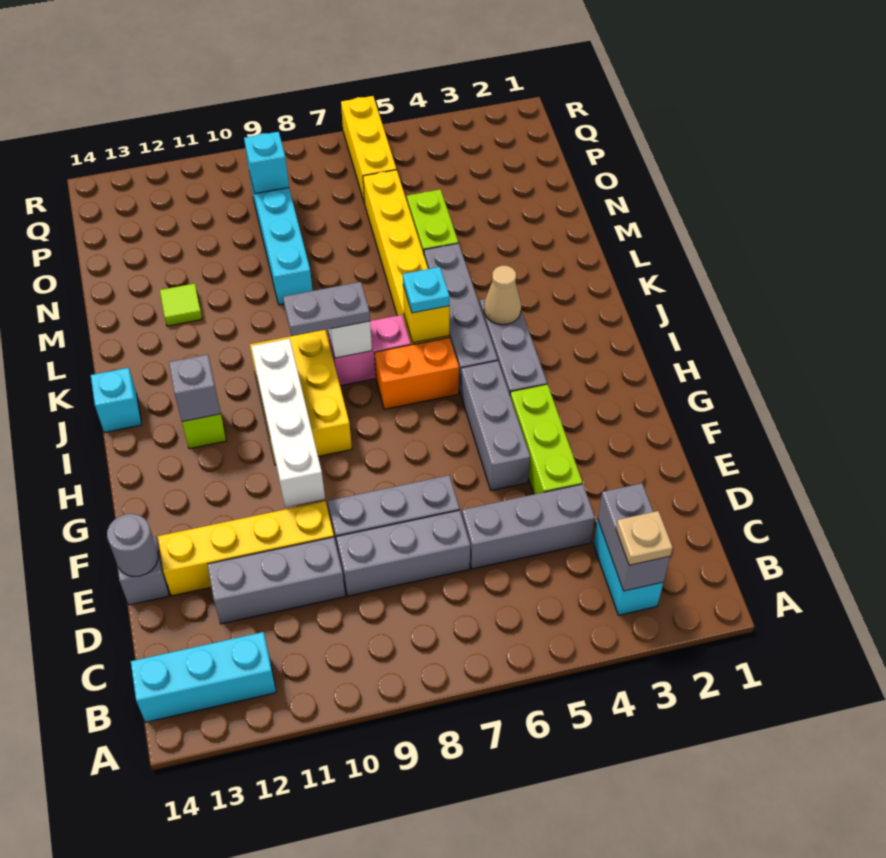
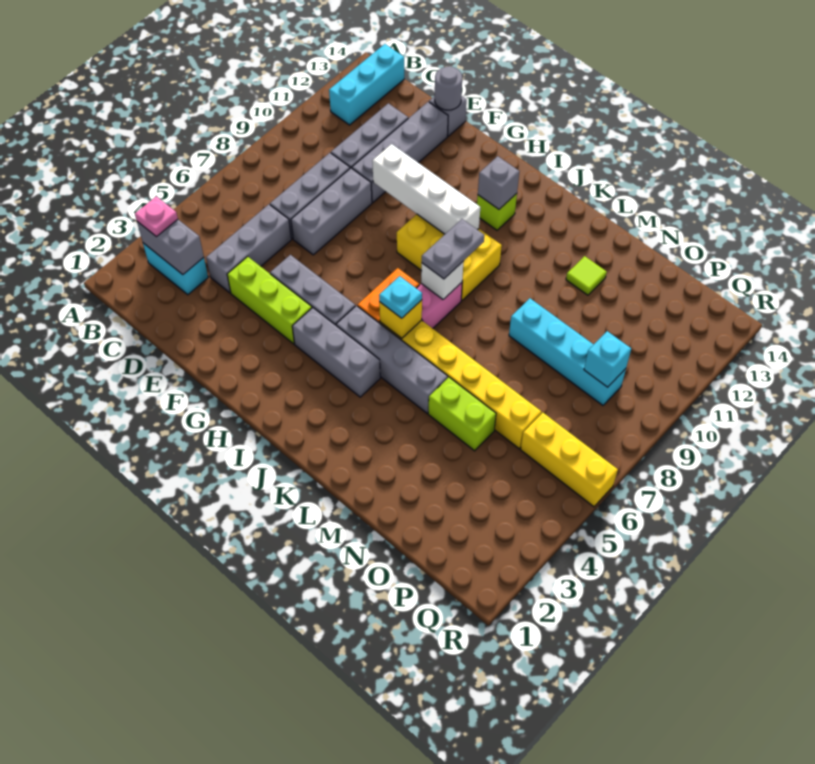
tan 1x1 plate [616,511,673,565] -> pink 1x1 plate [135,196,178,237]
yellow 1x4 brick [158,501,334,596] -> grey 1x4 brick [352,102,448,203]
tan 1x1 cone [484,266,521,325] -> none
cyan 1x1 brick [91,368,142,432] -> none

